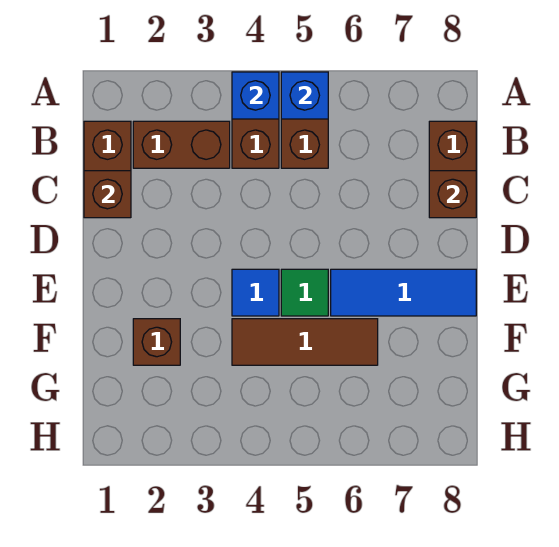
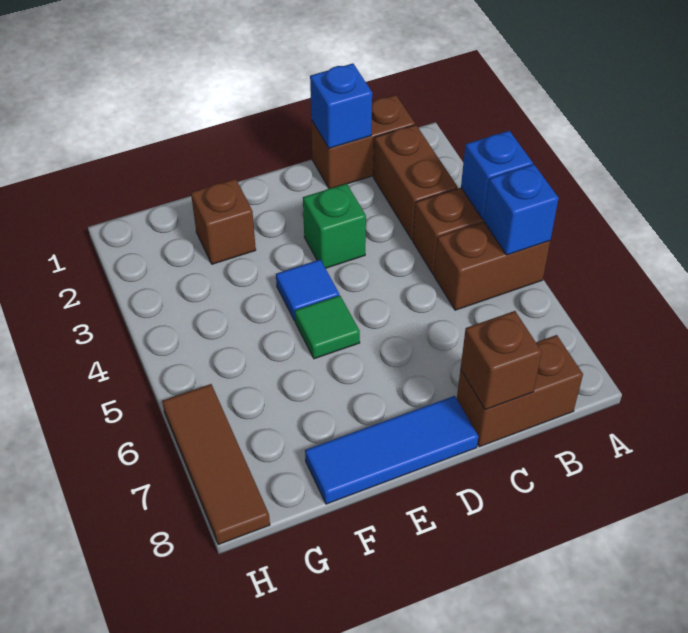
brown 1x1 brick [84,171,131,218] -> blue 1x1 brick [310,64,372,148]
none -> green 1x1 brick [303,184,366,268]
blue 1x3 tile [331,269,476,316] -> blue 1x3 tile turned to [305,396,478,504]
brown 1x3 tile [232,319,378,365] -> brown 1x3 tile moved to [162,384,270,545]

